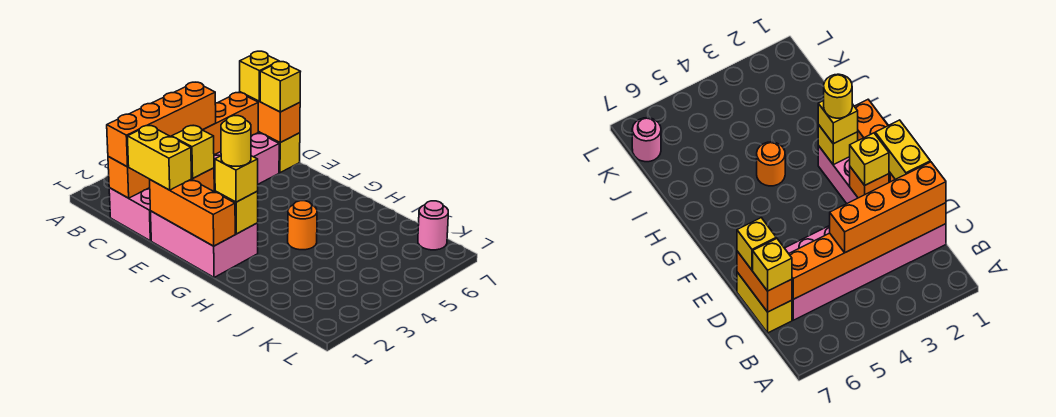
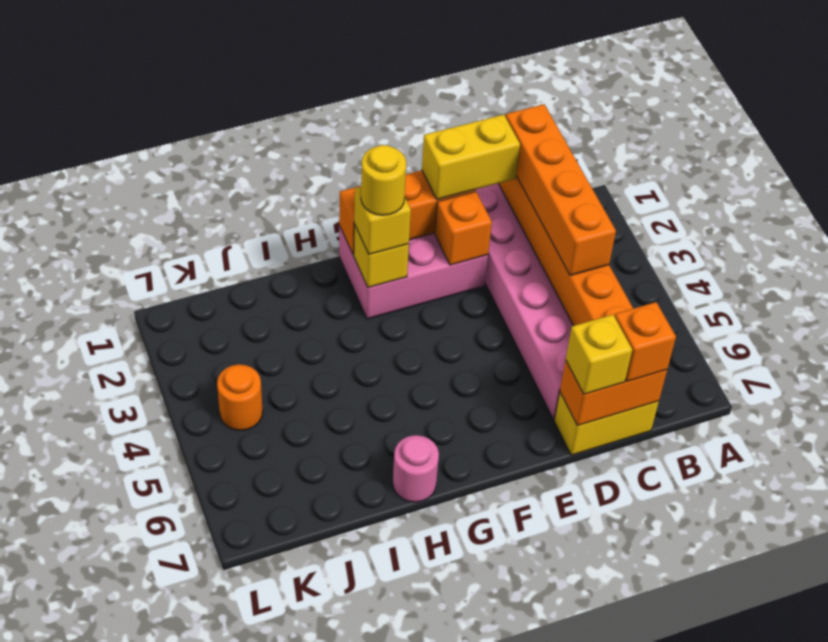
yellow 1x1 brick [240,51,279,101] -> orange 1x1 brick [615,302,676,381]
yellow 1x1 brick [172,126,214,178] -> none
orange 1x1 round brick [288,201,317,250] -> orange 1x1 round brick moved to [217,364,263,430]
pink 1x1 round brick [418,201,448,250] -> pink 1x1 round brick moved to [393,435,439,502]

